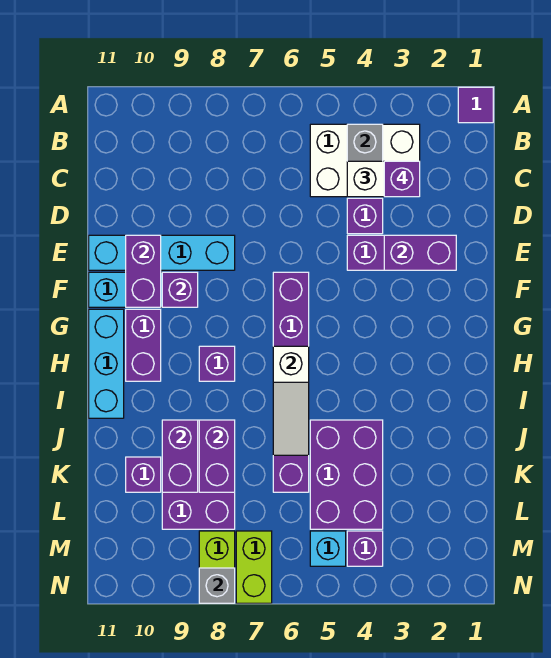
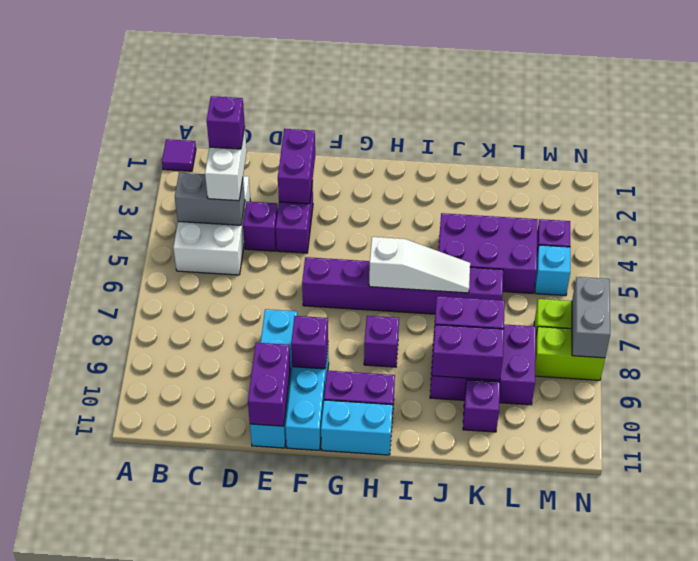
purple 1x2 brick [126,235,161,307] -> purple 1x2 brick turned to [248,343,290,426]
cyan 1x3 brick [89,309,124,418] -> cyan 1x2 brick [321,400,393,455]
grey 1x1 brick [199,568,235,603] -> grey 1x2 brick [572,277,610,358]

